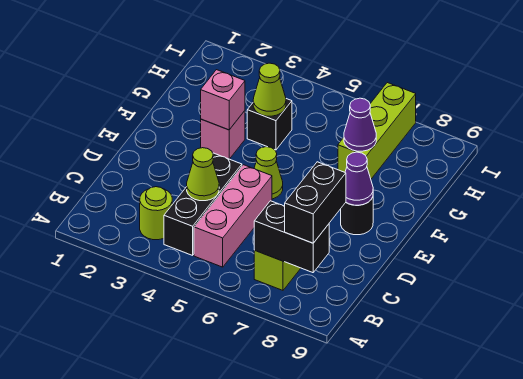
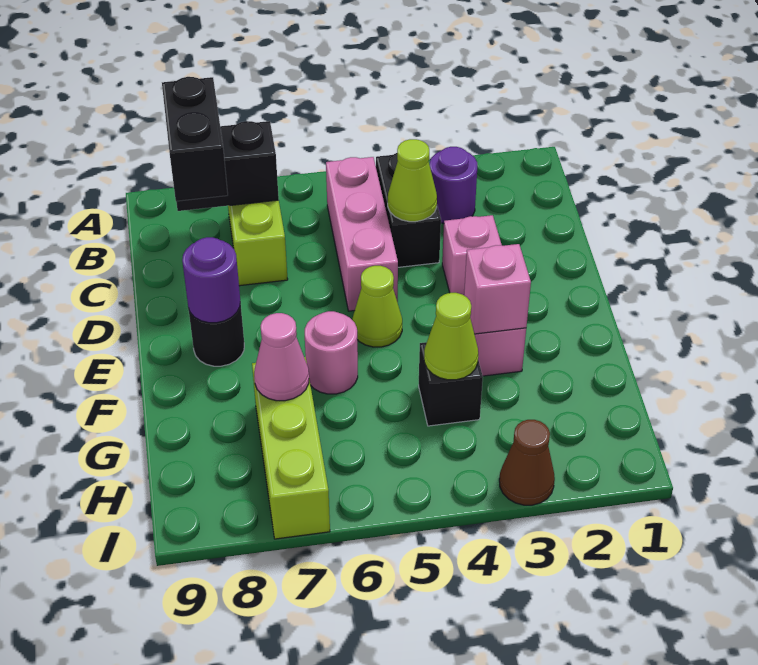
lime 1x1 round brick [140,187,172,240] -> purple 1x1 round brick [430,147,477,223]
black 1x3 brick [164,153,242,255] -> black 1x2 brick [376,153,441,267]
none -> pink 1x1 brick [442,215,502,295]
purple 1x1 cone [345,152,373,205] -> purple 1x1 round brick [182,237,240,323]
none -> pink 1x1 round brick [305,311,358,394]
purple 1x1 cone [344,98,376,151] -> pink 1x1 cone [254,313,309,401]
none -> brown 1x1 cone [499,420,555,505]

